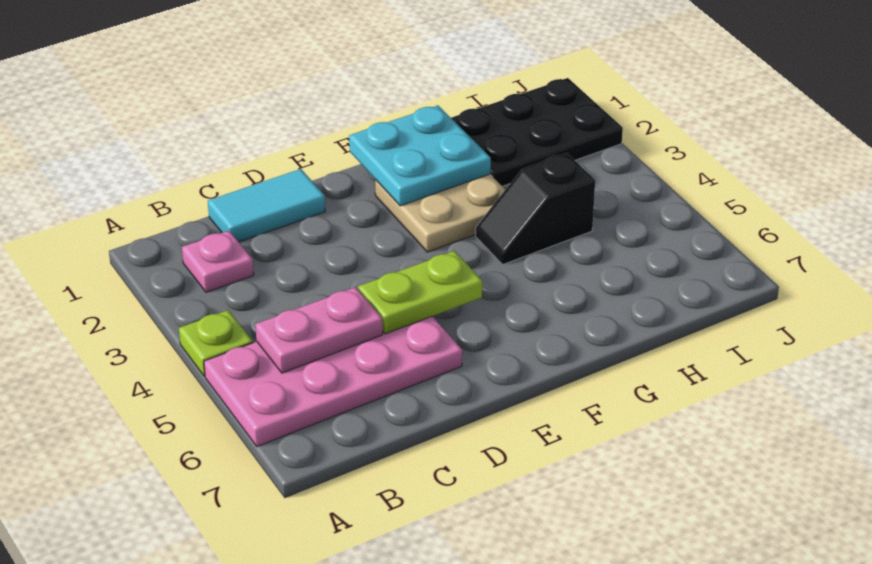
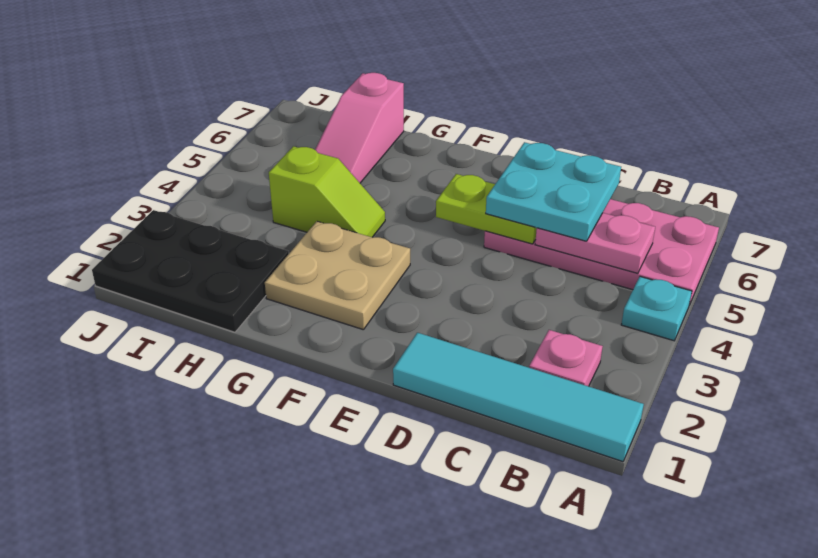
lime 1x1 plate [179,310,253,376] -> cyan 1x1 plate [621,277,692,341]
cyan 1x2 tile [208,169,325,242] -> cyan 1x4 tile [393,333,644,462]
cyan 2x2 plate [349,105,491,206] -> cyan 2x2 plate moved to [486,142,621,241]
black 1x2 slope [476,153,595,264] -> lime 1x2 slope [269,146,385,237]
none -> pink 1x3 slope [315,73,404,183]

